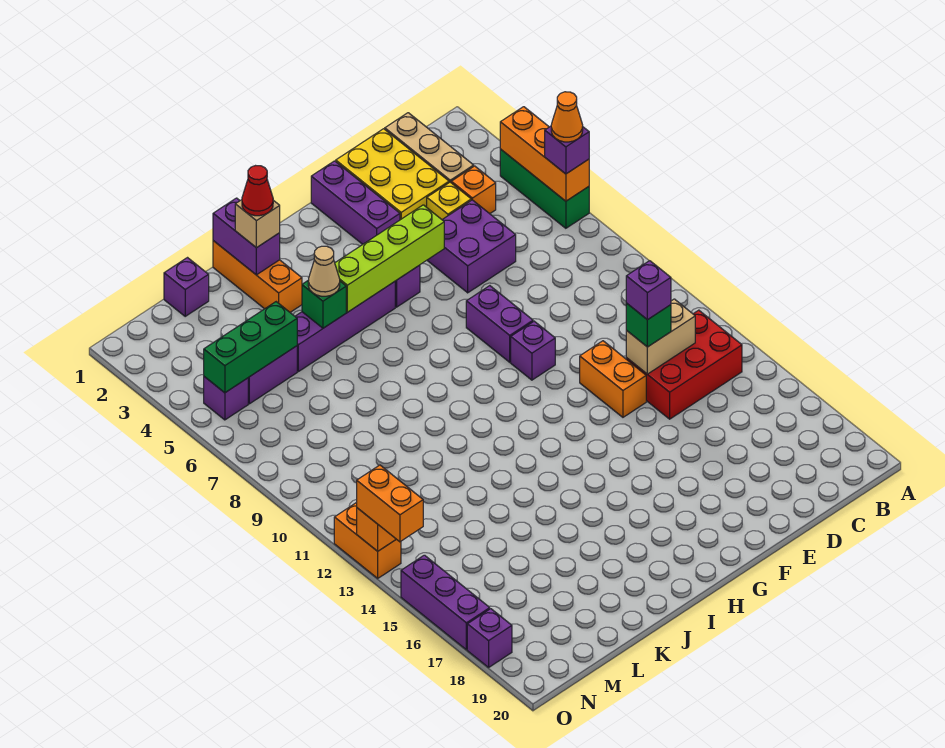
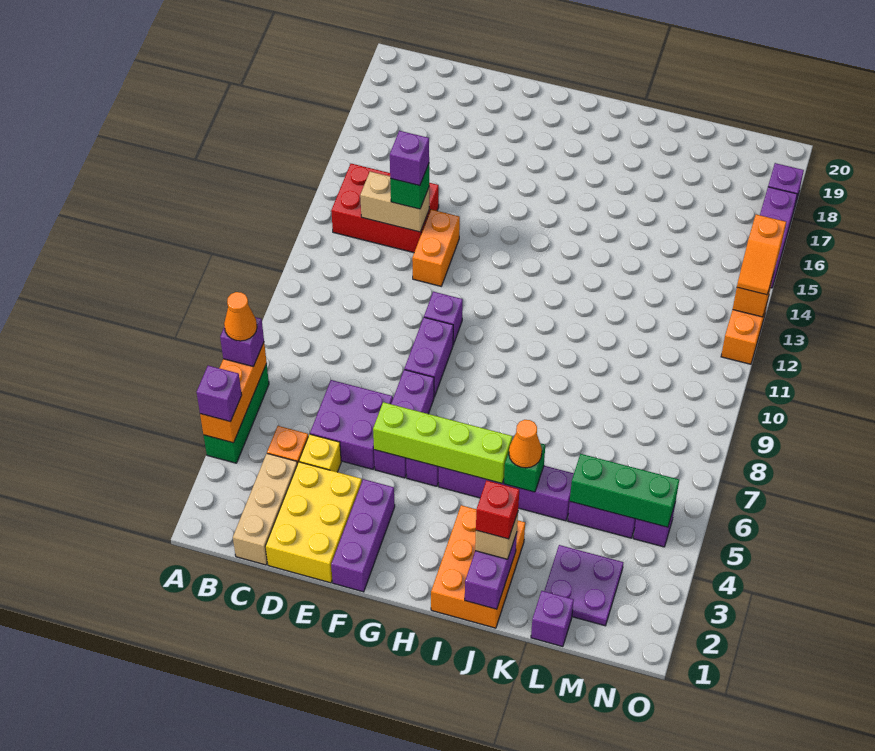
none -> purple 1x1 brick [197,366,242,422]
none -> purple 1x3 brick [374,370,434,478]
orange 1x3 brick [213,241,302,312] -> orange 2x3 brick [431,505,525,628]
red 1x1 cone [242,166,273,216] -> red 1x1 brick [476,480,519,539]
tan 1x1 cone [308,246,340,296] -> orange 1x1 cone [509,420,542,468]
none -> purple 2x2 plate [545,545,624,626]
orange 1x2 brick [357,465,423,542] -> orange 1x2 slope [737,214,786,295]

